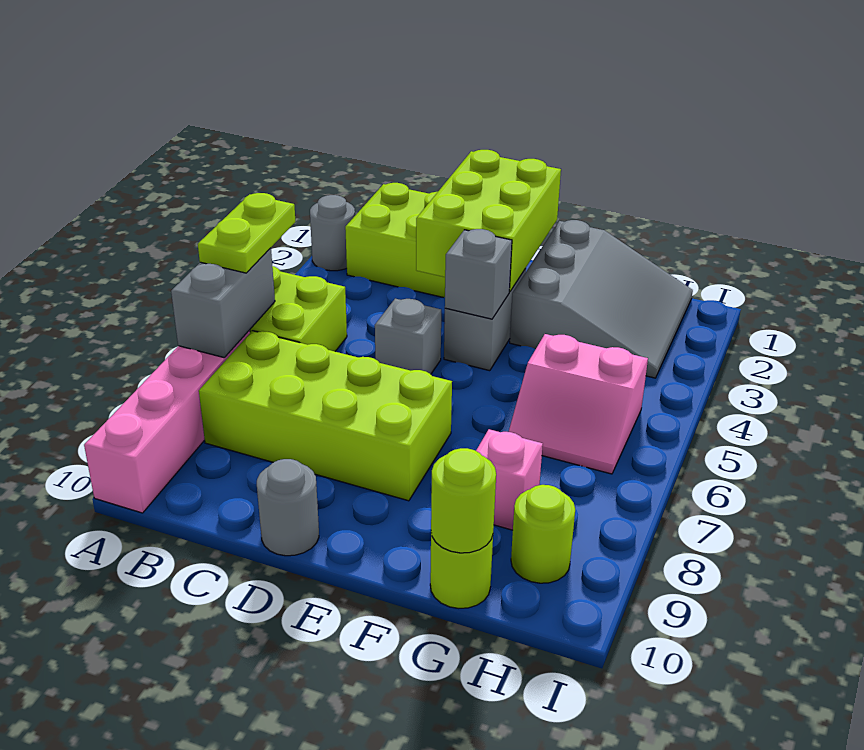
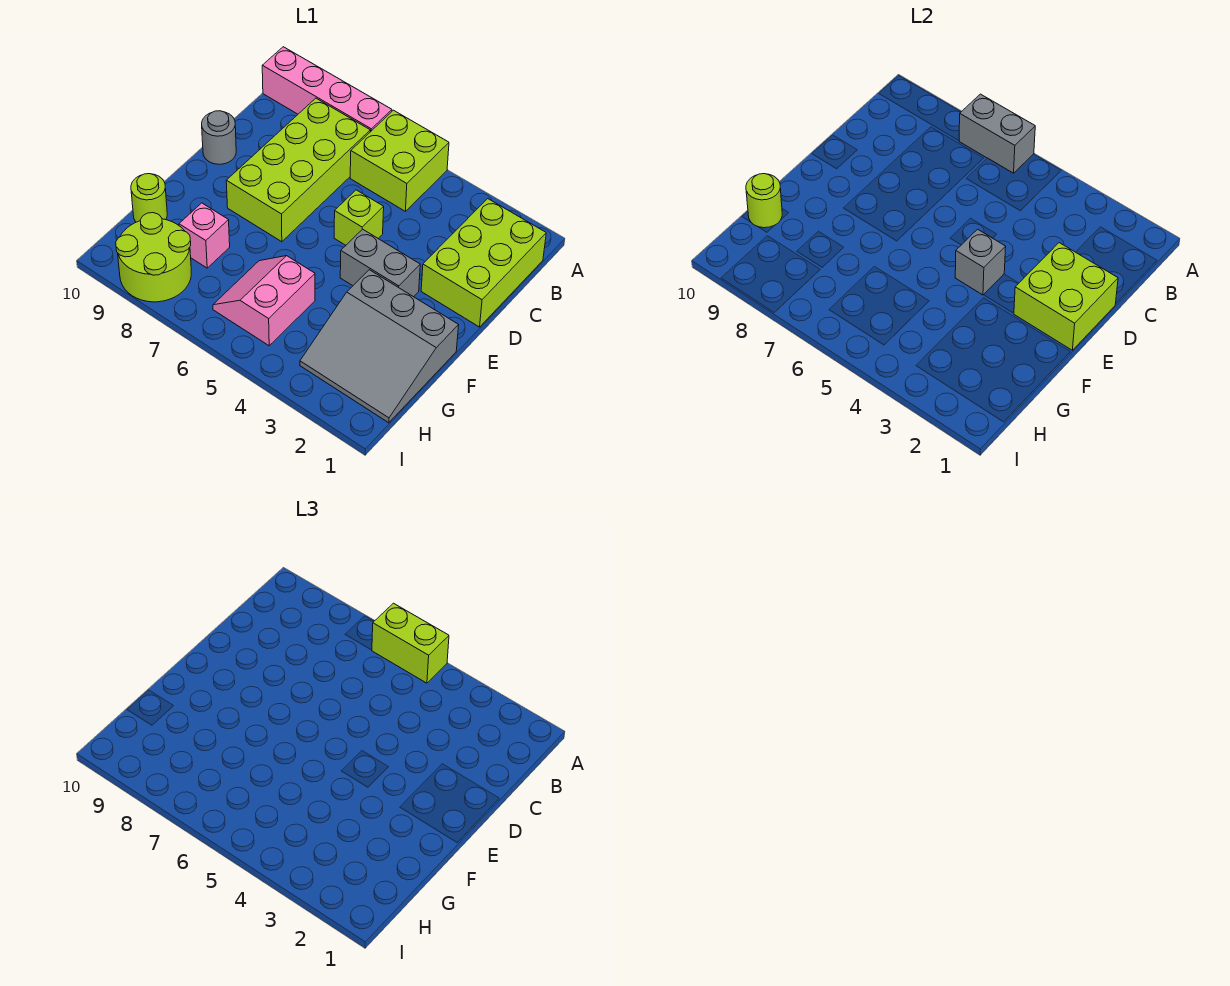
grey 1x1 round brick [310,195,355,271] -> none
lime 1x2 plate [198,193,295,273] -> lime 1x2 brick [372,603,449,683]
lime 2x3 brick [416,150,561,292] -> lime 2x2 brick [1014,243,1118,350]
grey 1x1 brick [375,299,441,374] -> lime 1x1 brick [334,190,384,245]
lime 1x1 round brick [511,485,575,583] -> lime 2x2 round brick [116,213,191,302]

